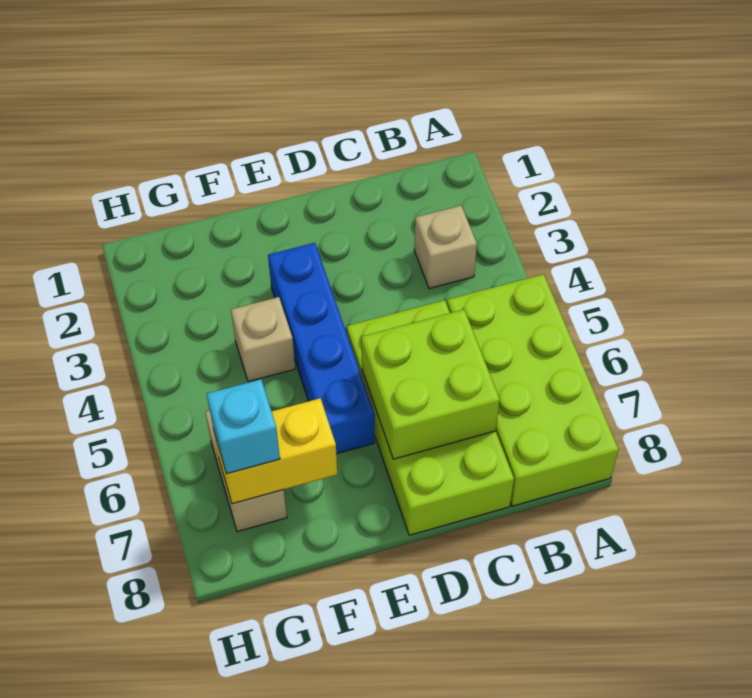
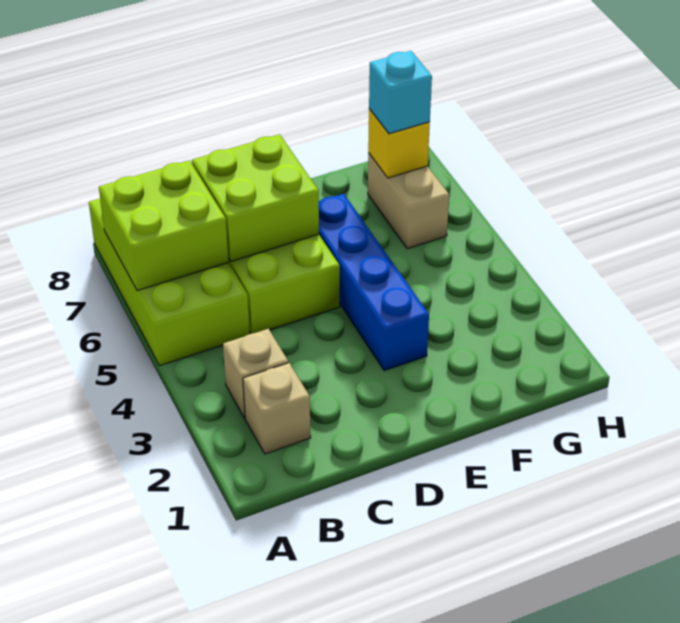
none -> lime 2x2 brick [99,160,229,291]
tan 1x1 brick [231,297,295,382] -> tan 1x1 brick moved to [243,363,311,454]
yellow 1x2 brick [213,398,337,504] -> yellow 1x1 brick [368,109,430,178]

